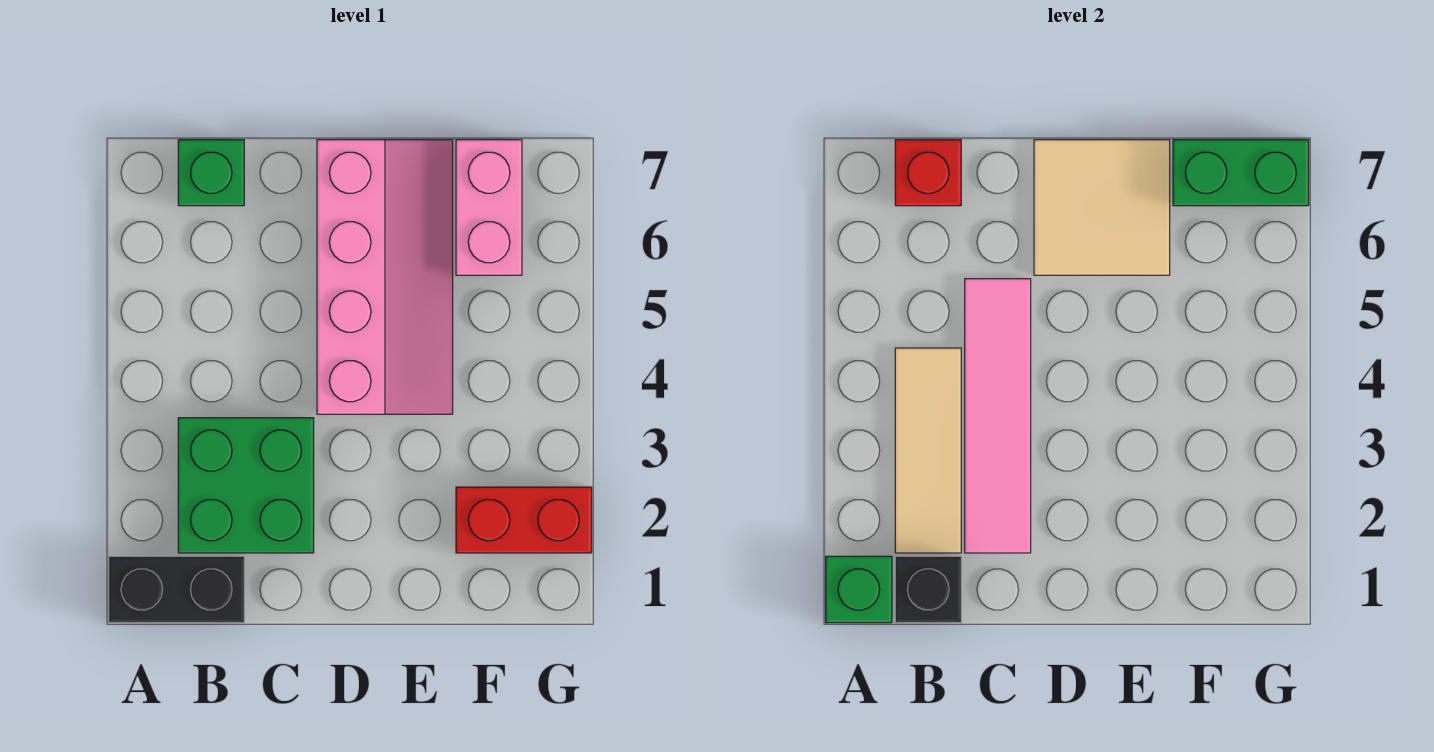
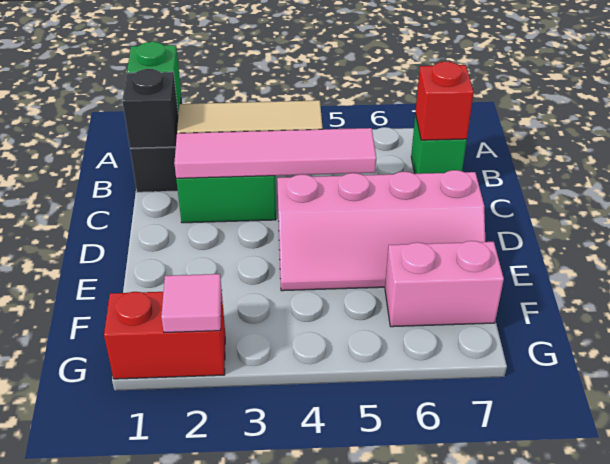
tan 2x2 tile [1034,140,1170,275] -> none
red 1x2 brick [456,487,592,553] -> red 1x2 brick turned to [104,291,225,379]
green 1x2 brick [1173,140,1309,206] -> none
none -> pink 1x1 tile [161,274,222,332]

